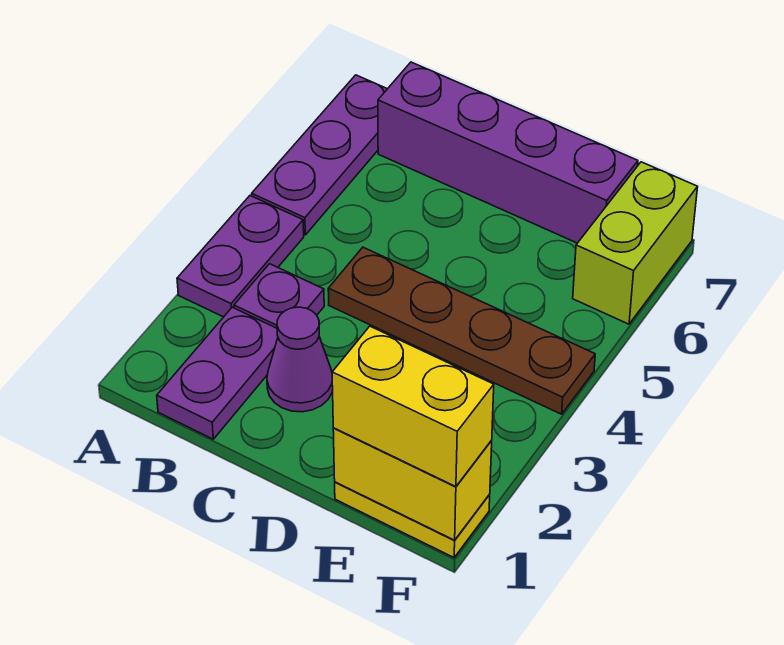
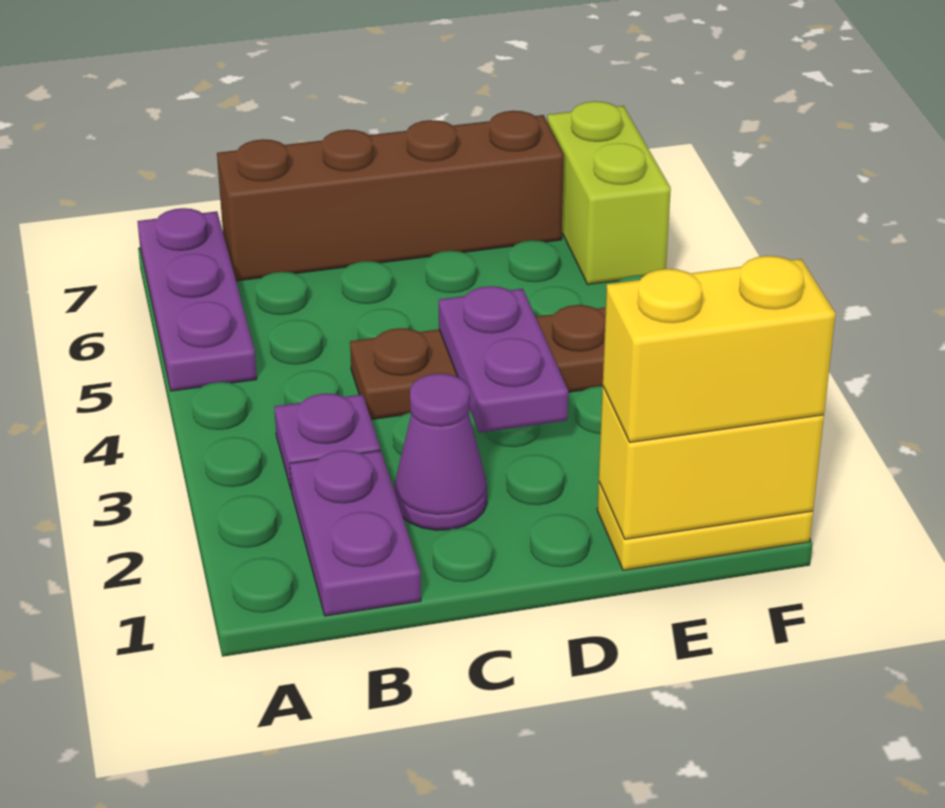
purple 1x2 plate [177,196,304,317] -> purple 1x2 plate moved to [439,286,568,433]
purple 1x4 brick [378,62,638,243] -> brown 1x4 brick [217,111,564,281]

